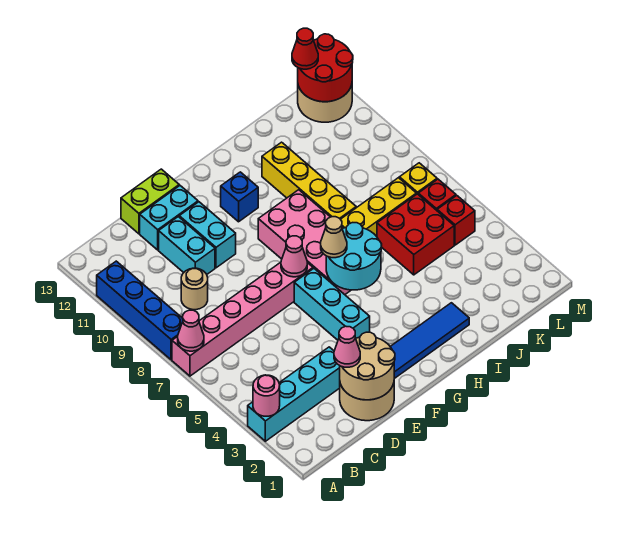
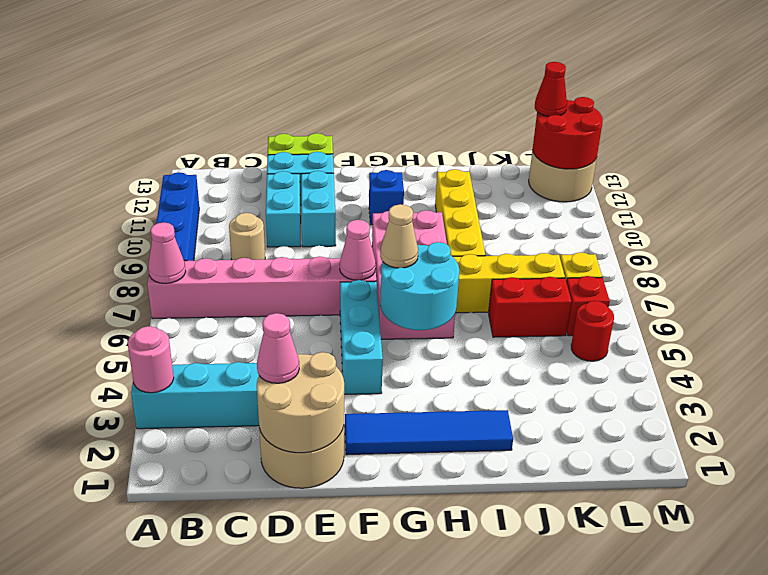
red 2x2 brick [377,194,454,275] -> red 1x2 brick [488,277,571,337]
red 1x1 brick [437,196,475,245] -> red 1x1 round brick [571,301,614,361]

